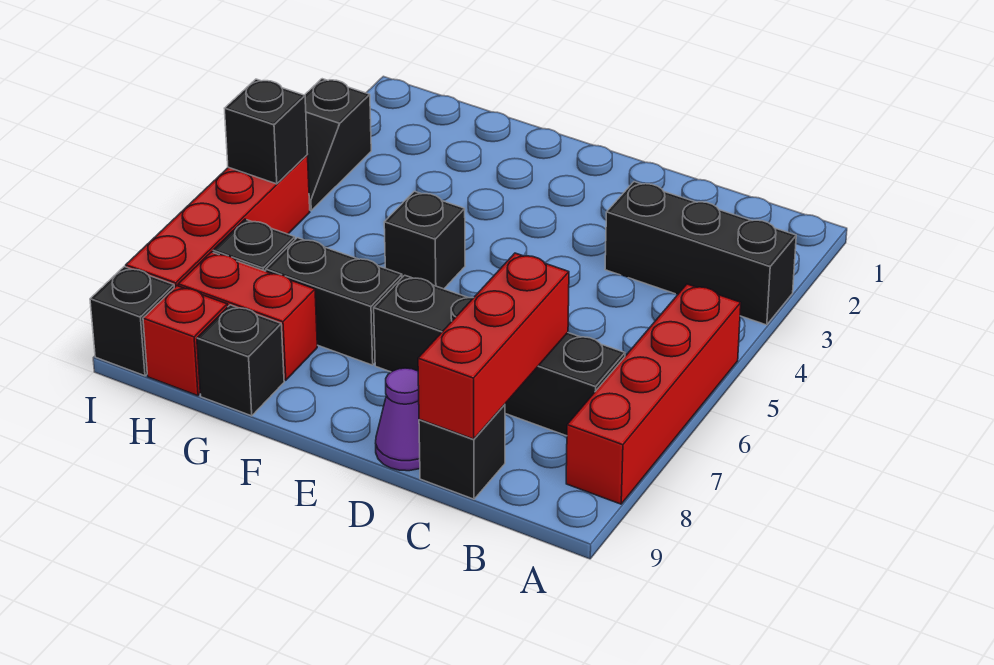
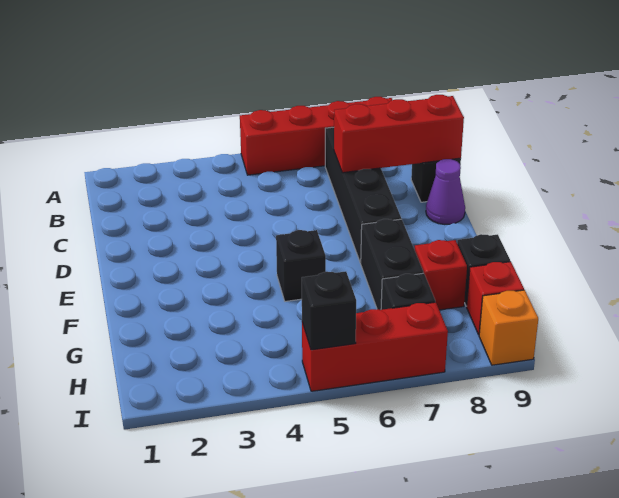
black 1x3 brick [605,182,796,325] -> none
red 1x2 brick [178,252,317,380] -> red 1x1 brick [415,240,467,310]
black 1x2 slope [305,79,371,211] -> none
red 1x4 brick [126,155,310,288] -> red 1x3 brick [302,302,448,391]
black 1x1 brick [90,267,174,376] -> orange 1x1 brick [479,290,538,365]

